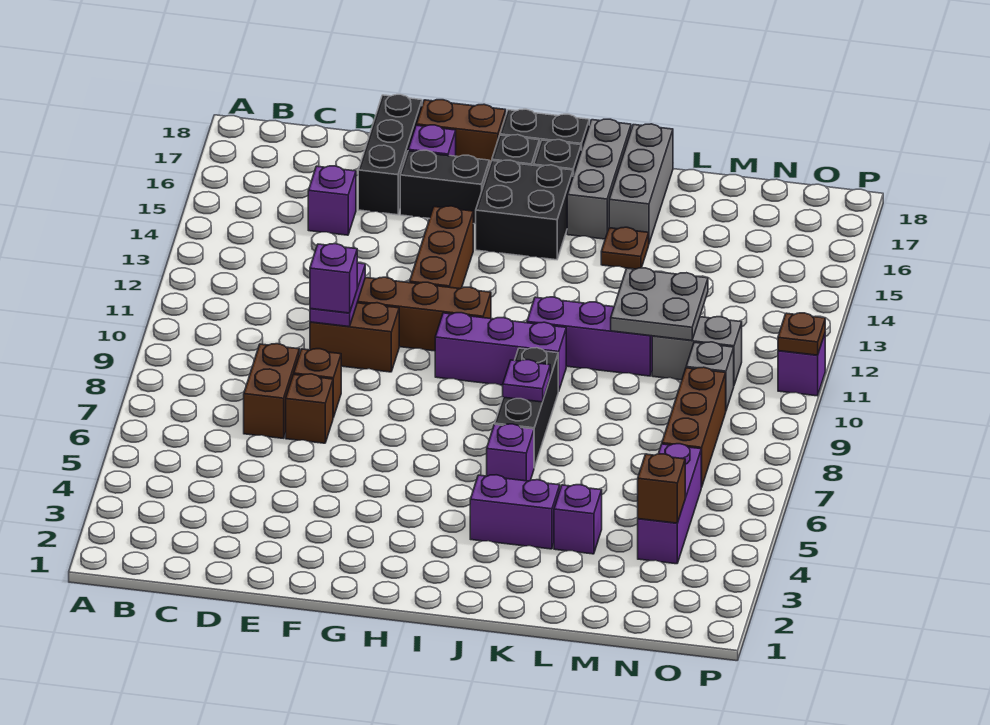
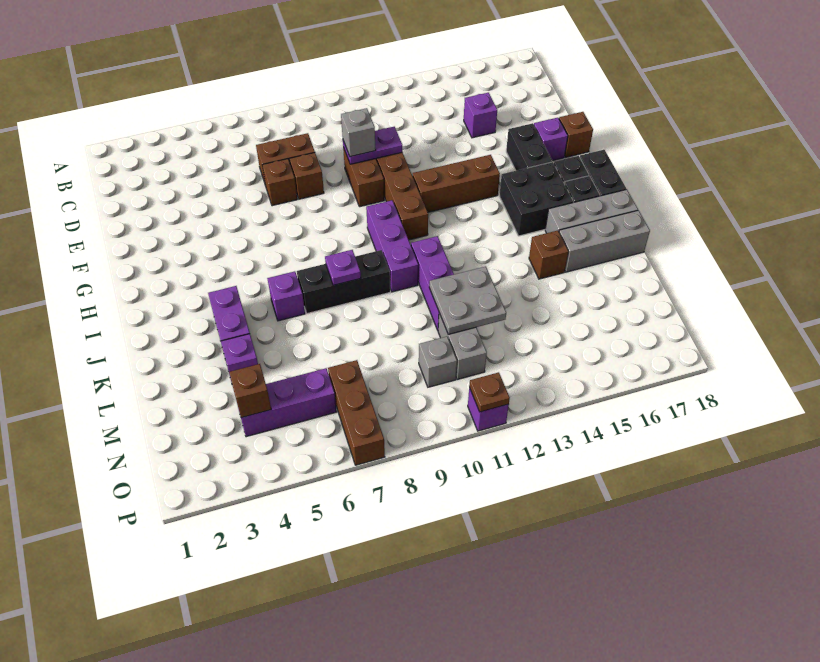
purple 1x1 brick [310,244,357,313] -> grey 1x1 brick [341,108,376,157]
black 1x3 brick [358,95,422,215] -> none
brown 1x2 brick [416,100,506,164] -> brown 1x1 brick [559,112,593,157]
brown 1x1 plate [601,227,649,269] -> brown 1x1 brick [529,231,568,279]
brown 1x3 brick [662,367,726,487] -> brown 1x3 brick turned to [328,360,385,465]

